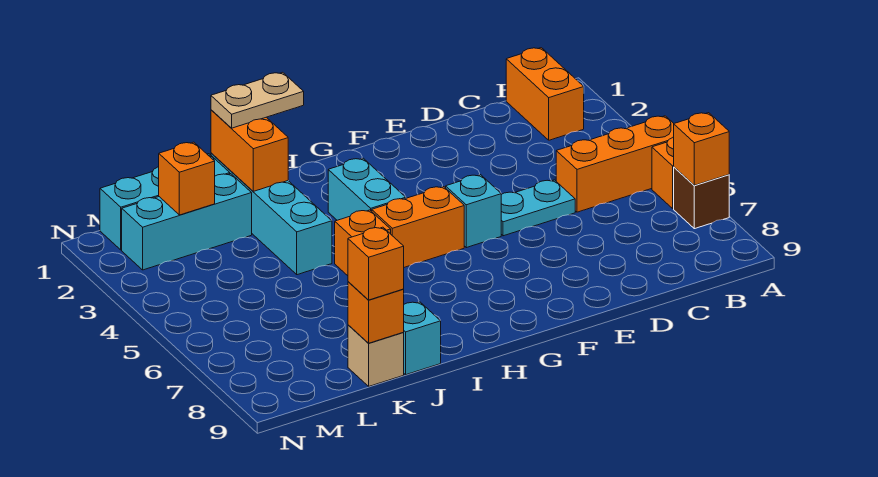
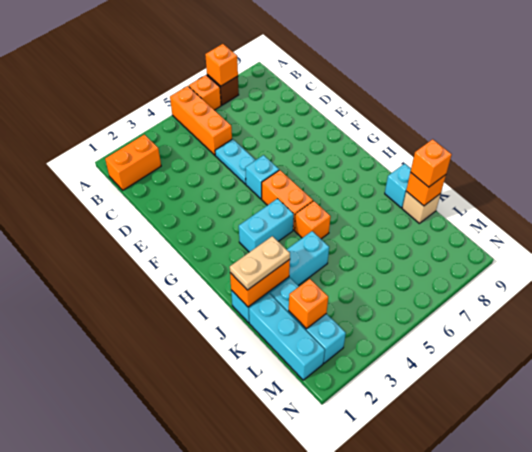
tan 1x2 plate [211,72,304,128] -> tan 1x2 plate turned to [230,236,290,290]

